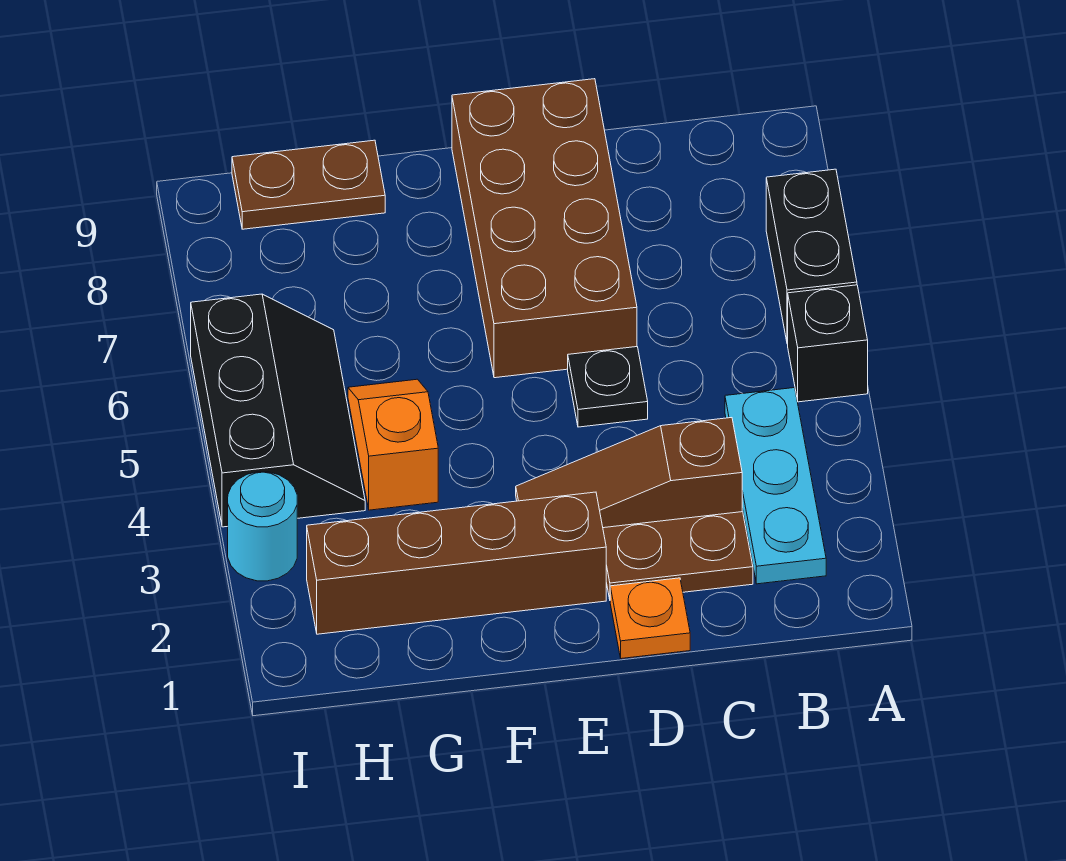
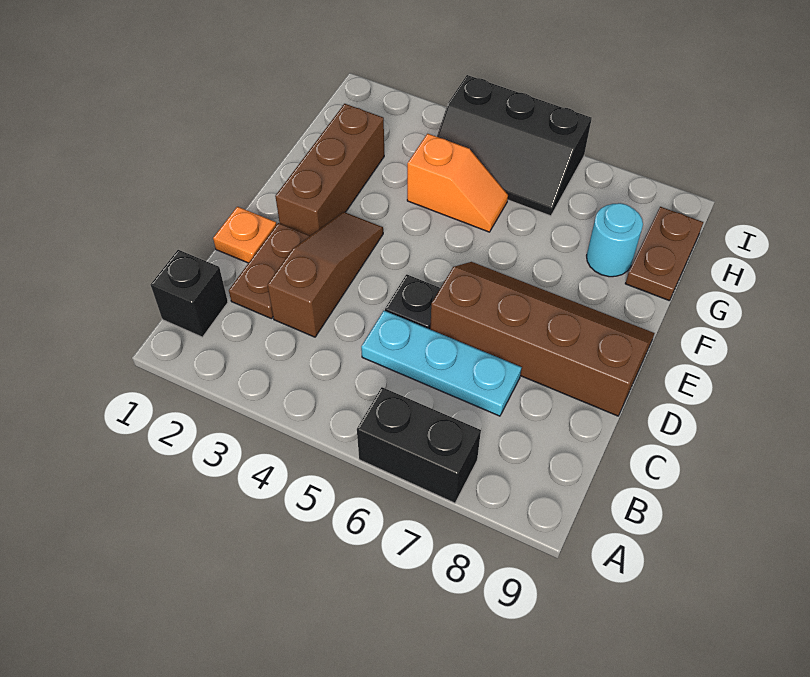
black 1x1 brick [788,285,868,402] -> black 1x1 brick moved to [151,250,228,337]
cyan 1x3 plate [725,388,826,584] -> cyan 1x3 plate moved to [361,311,522,416]
brown 2x4 brick [452,79,637,378] -> brown 2x4 slope [430,262,654,416]
brown 1x4 brick [307,492,606,634] -> brown 1x3 brick [275,104,384,236]
cyan 1x1 round brick [228,472,297,581] -> cyan 1x1 round brick moved to [587,203,643,277]

